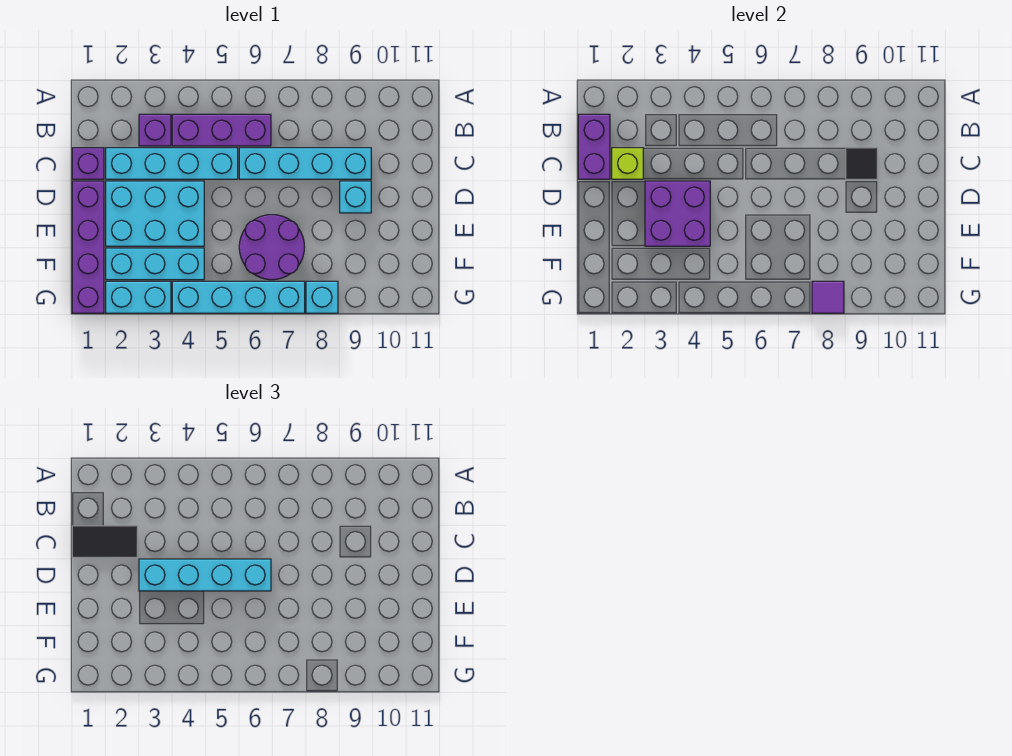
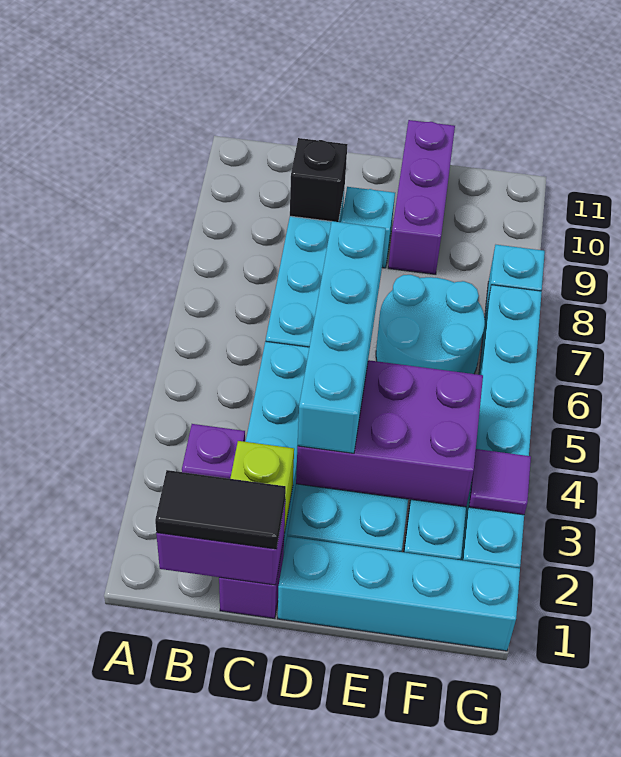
purple 1x3 brick [172,114,271,146] -> purple 1x3 brick moved to [388,120,455,274]
black 1x2 tile [72,526,137,557] -> black 1x2 tile turned to [155,470,286,549]
black 1x1 tile [846,148,877,179] -> black 1x1 brick [290,138,347,222]
purple 1x4 brick [72,181,104,313] -> cyan 1x4 brick [278,537,520,651]
purple 2x2 brick [645,181,710,246] -> purple 2x3 brick [296,360,483,507]
purple 2x2 round brick [239,215,304,280] -> cyan 2x2 round brick [376,275,485,374]
purple 1x1 tile [812,281,844,313] -> purple 1x1 tile moved to [469,449,531,515]

